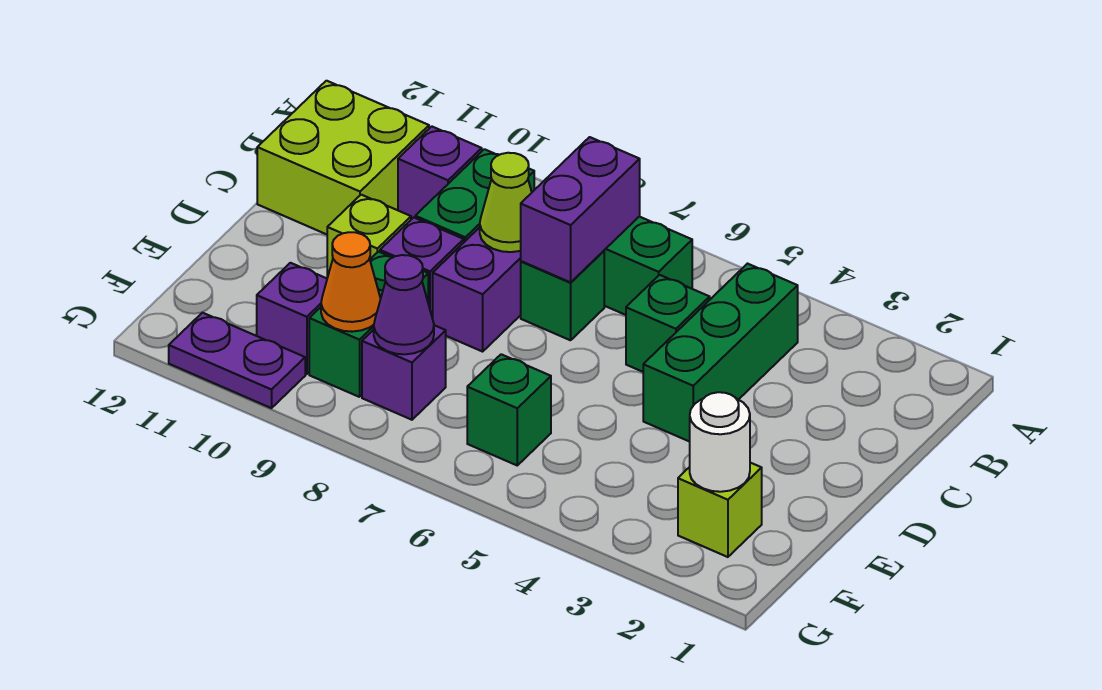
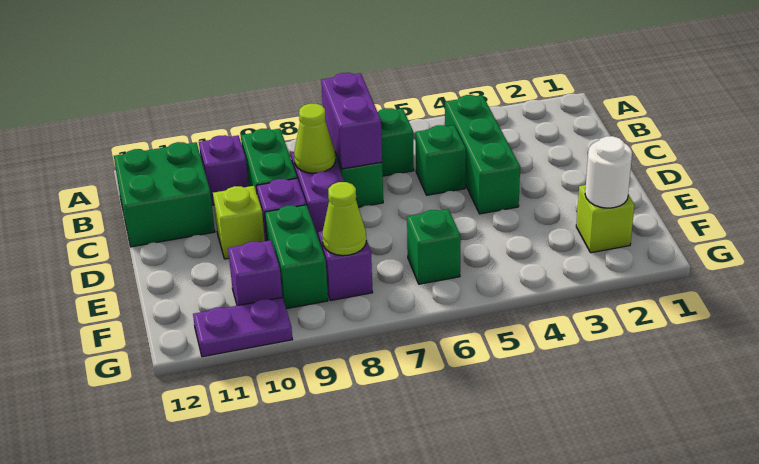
lime 2x2 brick [257,81,429,234] -> green 2x2 brick [114,142,215,247]
purple 1x1 cone [374,255,434,354] -> lime 1x1 cone [322,182,366,256]
orange 1x1 cone [321,232,381,332] -> none

